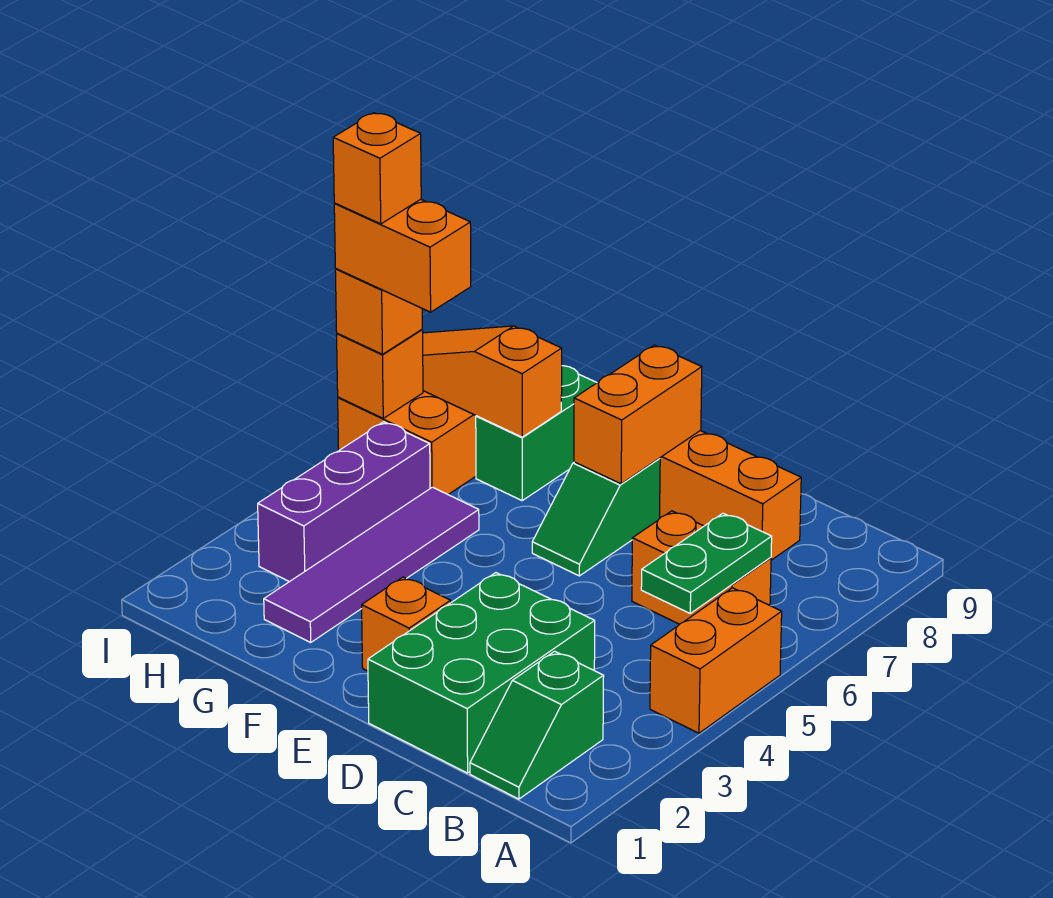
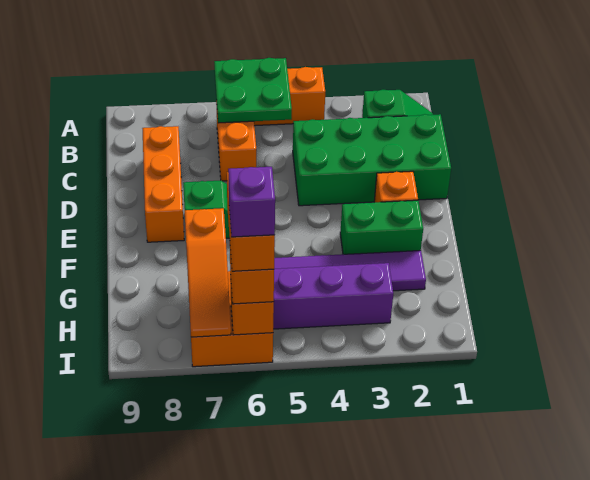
green 1x2 plate [641,513,772,613] -> green 2x2 plate [214,58,292,123]
green 2x3 brick [368,573,595,773] -> green 2x4 brick [293,114,451,206]
orange 1x2 brick [574,345,702,484] -> none
green 1x2 brick [476,366,597,501] -> green 1x2 brick moved to [340,200,423,254]
orange 1x1 brick [333,113,421,224] -> purple 1x1 brick [228,167,275,237]

